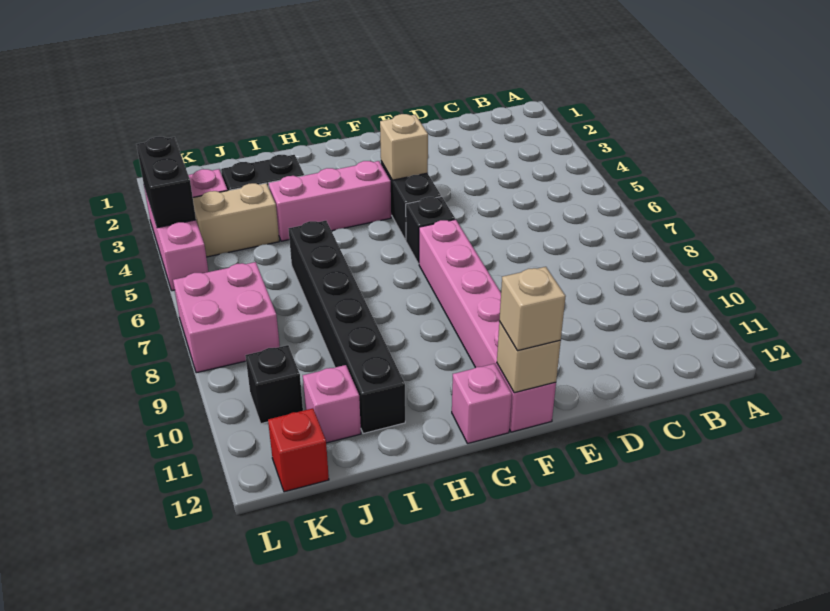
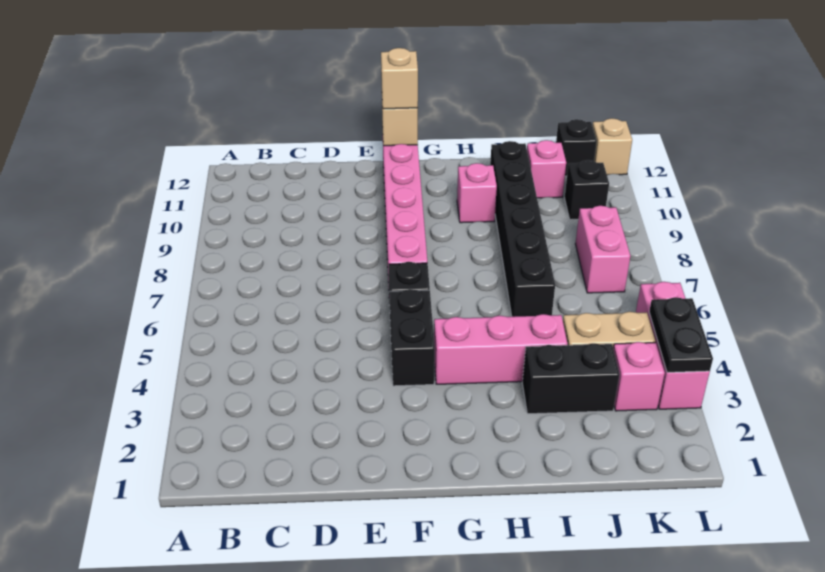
tan 1x1 brick [380,114,428,180] -> tan 1x1 brick moved to [592,118,632,175]
pink 1x1 brick [452,364,512,444] -> pink 1x1 brick moved to [457,163,497,223]
pink 2x2 brick [173,262,280,373] -> pink 1x2 brick [575,206,630,293]
red 1x1 brick [268,408,329,492] -> black 1x1 brick [556,119,597,176]
black 1x2 brick [136,137,196,228] -> black 1x2 plate [649,297,713,372]

